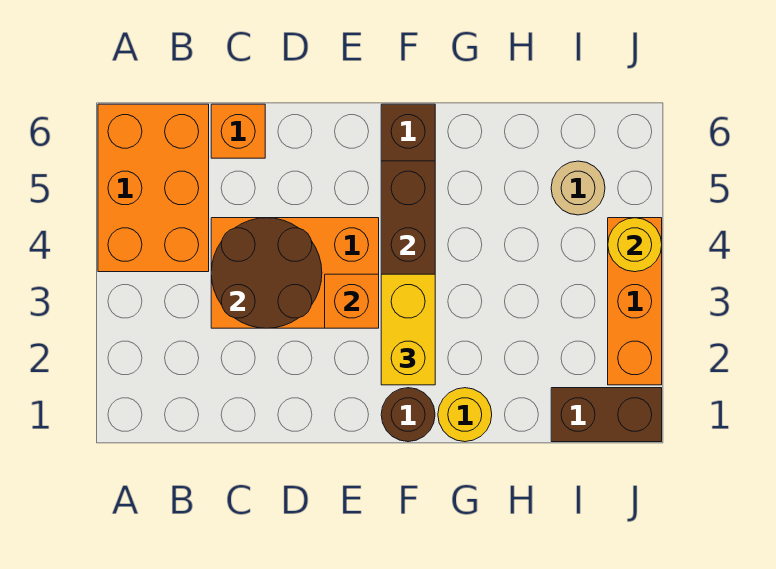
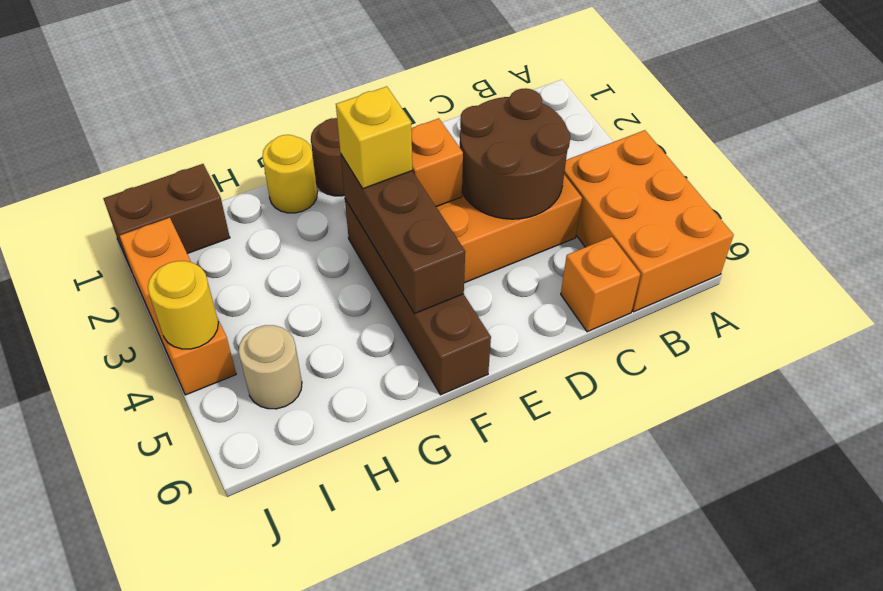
yellow 1x2 brick [381,274,435,385] -> yellow 1x1 brick [336,86,412,189]

